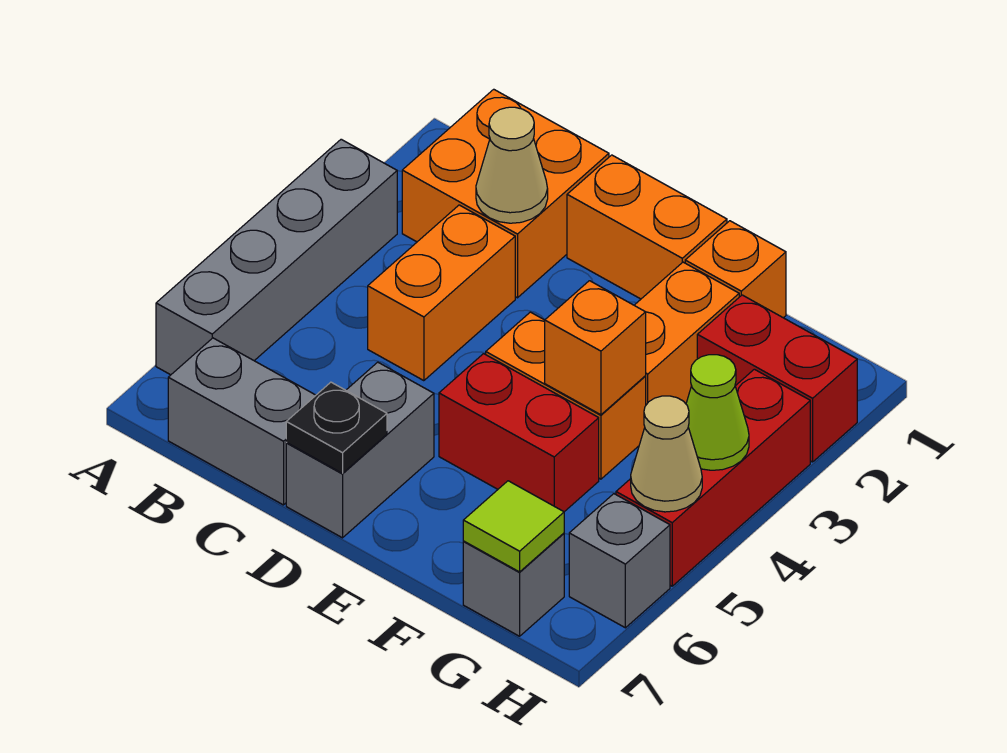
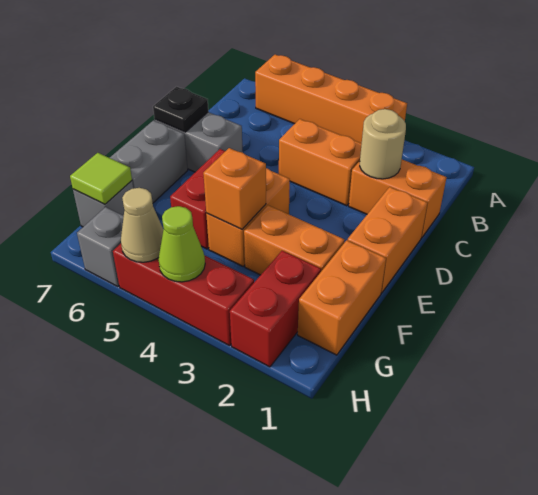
grey 1x4 brick [156,139,397,375] -> orange 1x4 brick [255,55,407,143]
orange 2x2 brick [402,89,609,298] -> orange 1x2 brick [349,160,447,238]
grey 1x2 brick [168,338,316,505] -> grey 1x2 brick moved to [110,120,188,203]
tan 1x1 cone [476,107,548,223] -> tan 1x1 round brick [360,109,406,179]
orange 1x1 brick [685,221,786,318] -> orange 1x2 brick [298,240,386,355]

